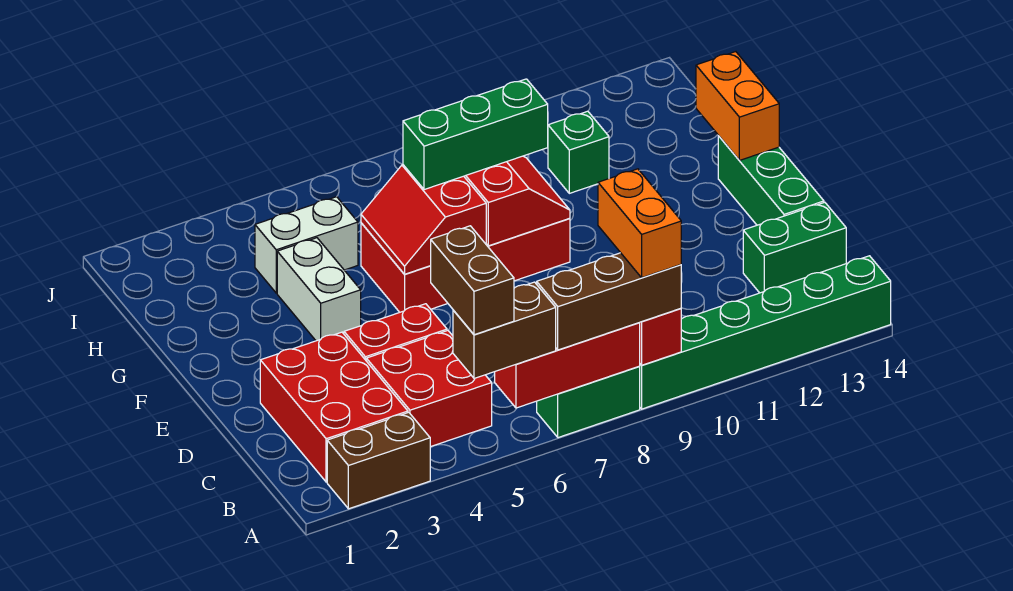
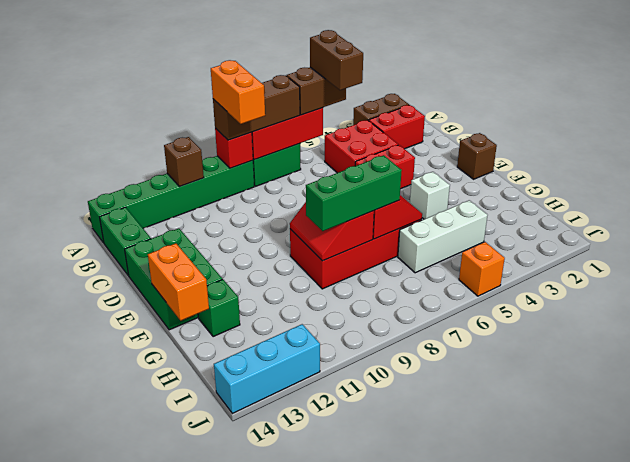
none -> brown 1x1 brick [164,137,204,186]
red 2x3 brick [260,332,408,482] -> red 1x2 brick [369,105,425,149]
green 1x2 brick [743,202,846,293] -> green 1x2 brick turned to [100,207,151,276]
green 1x3 brick [718,136,824,225] -> green 2x3 brick [125,228,222,330]
none -> brown 1x1 brick [457,133,497,179]
white 1x2 brick [277,238,361,341] -> white 1x1 brick [410,172,450,219]
white 1x2 brick [255,197,358,293] -> white 1x3 brick [398,200,488,273]
green 1x1 brick [548,111,609,193] -> green 1x1 brick moved to [198,279,240,337]
none -> orange 1x1 brick [459,242,505,296]
none -> cyan 1x3 brick [214,324,320,414]

